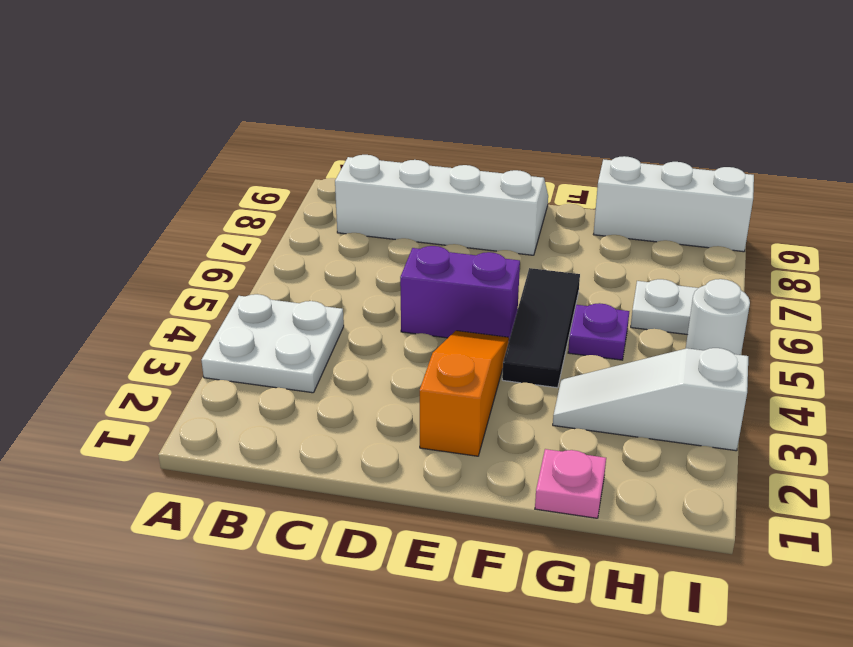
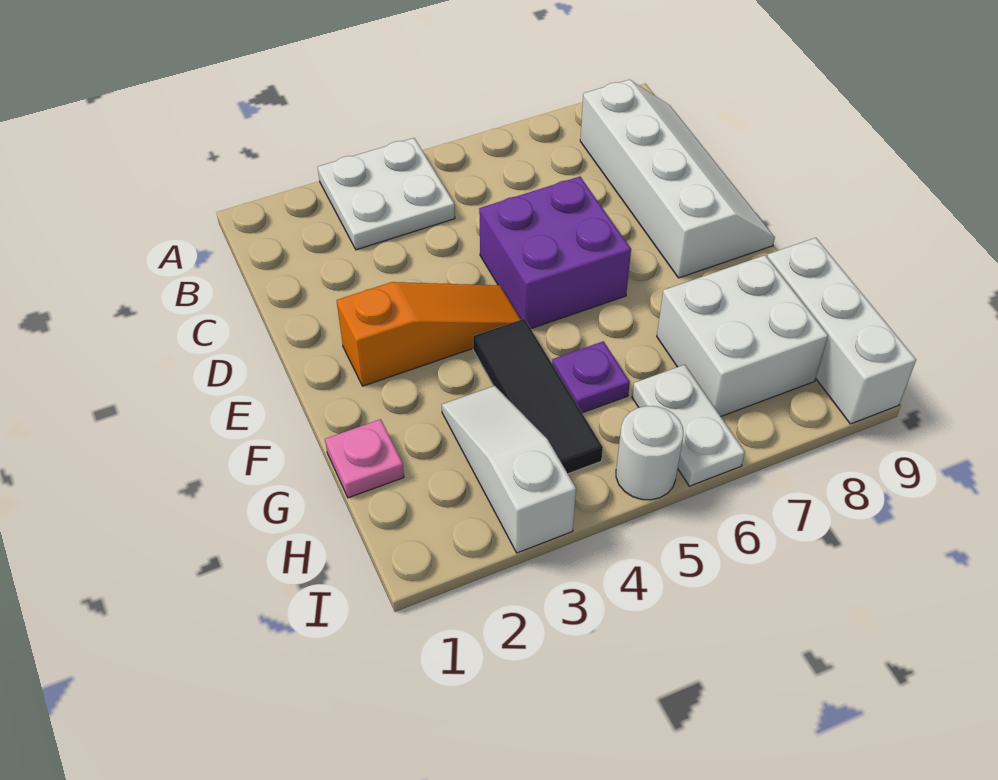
purple 1x2 brick [400,246,520,339] -> purple 2x2 brick [479,177,631,328]
black 1x3 tile [502,268,580,388] -> black 1x3 tile turned to [473,319,603,474]
none -> white 2x2 brick [657,255,828,416]

